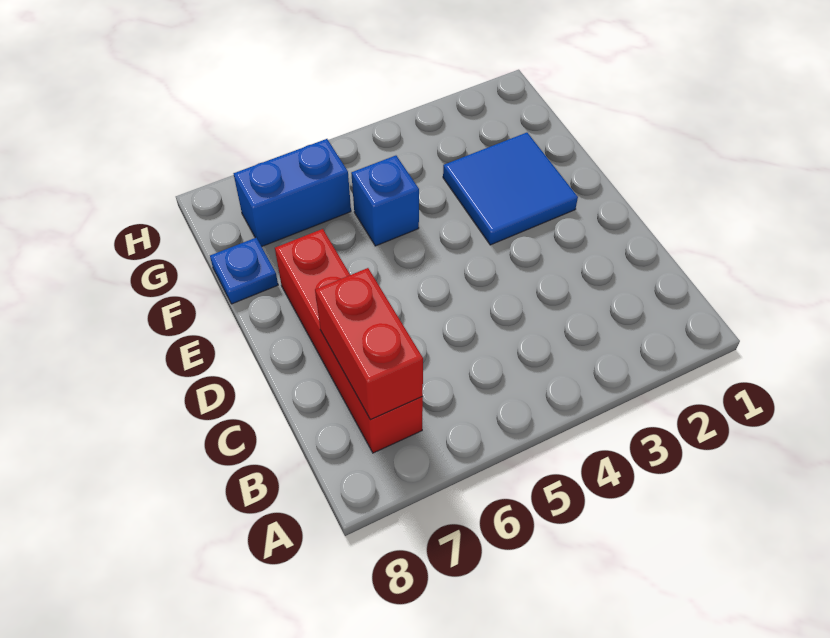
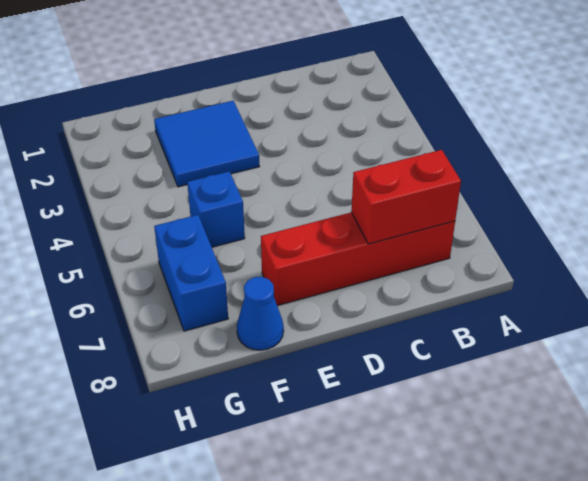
blue 1x1 plate [210,238,278,304] -> blue 1x1 cone [237,277,284,350]

